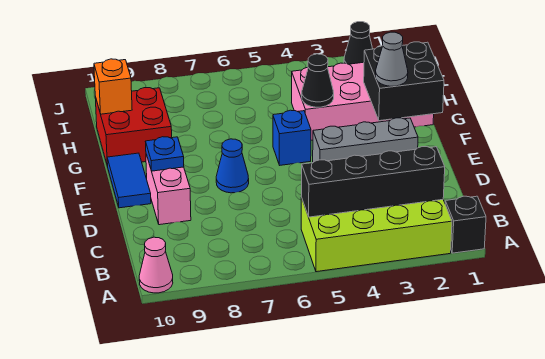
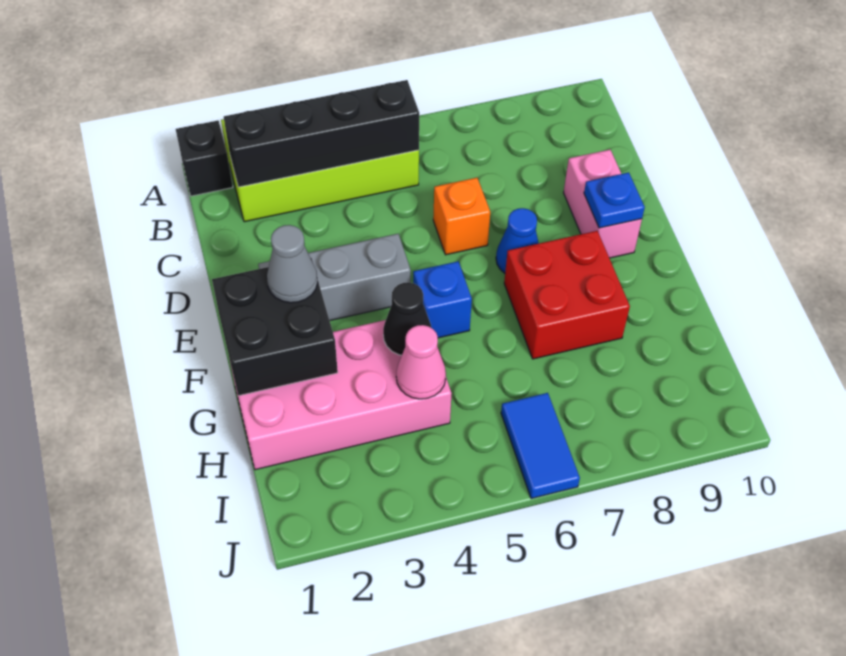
pink 1x1 cone [139,237,173,293] -> pink 1x1 cone moved to [396,325,446,399]
blue 1x2 tile [107,153,151,208] -> blue 1x2 tile moved to [501,393,580,499]
red 2x2 brick [95,88,172,166] -> red 2x2 brick moved to [504,231,630,359]
orange 1x1 brick [94,59,132,114] -> orange 1x1 brick moved to [433,178,490,255]
black 1x1 cone [344,22,373,64] -> none

